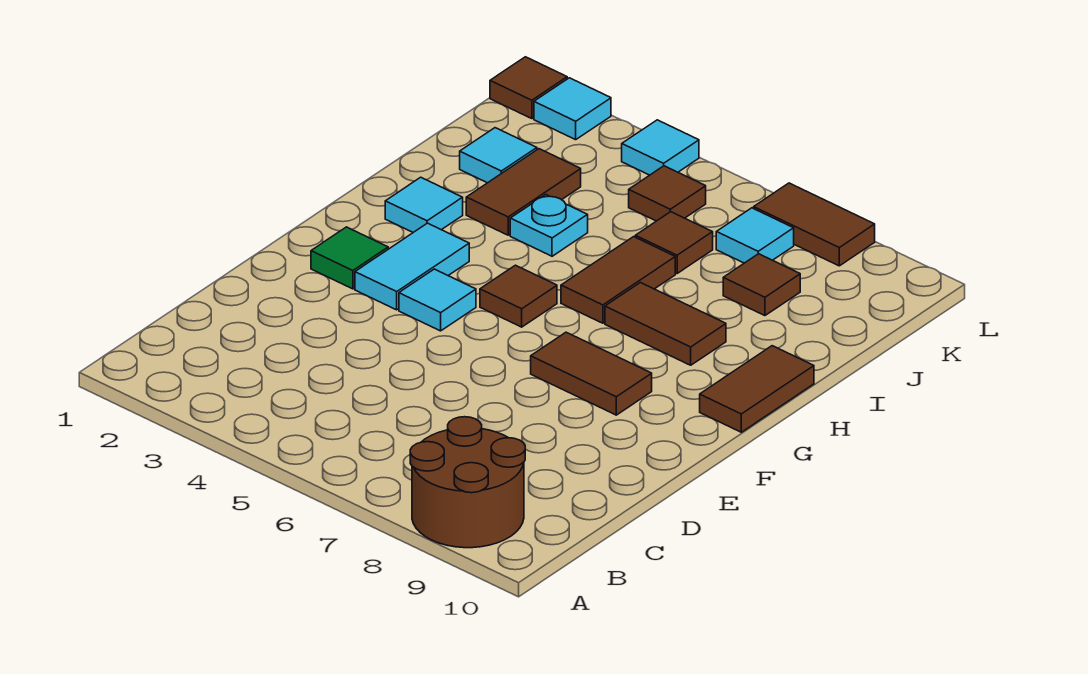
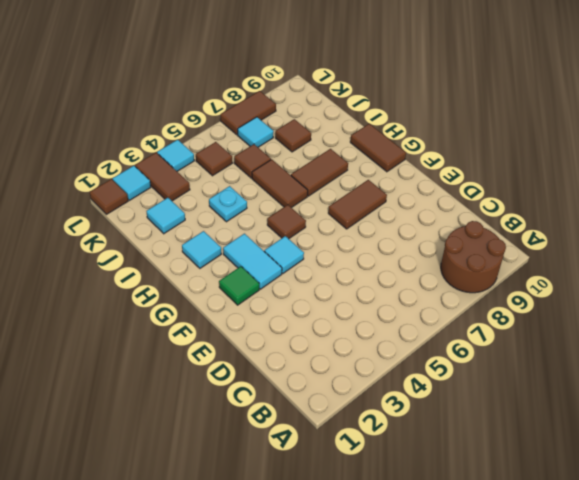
brown 1x2 tile [466,149,581,235] -> brown 1x2 tile moved to [135,153,190,201]

